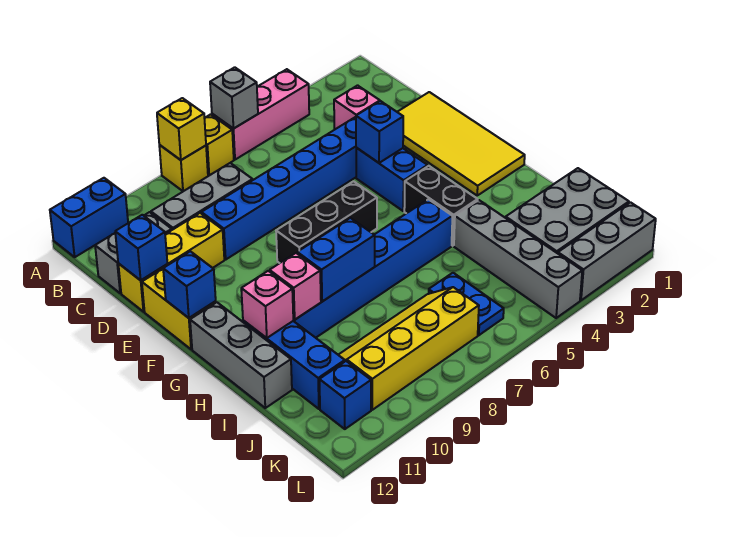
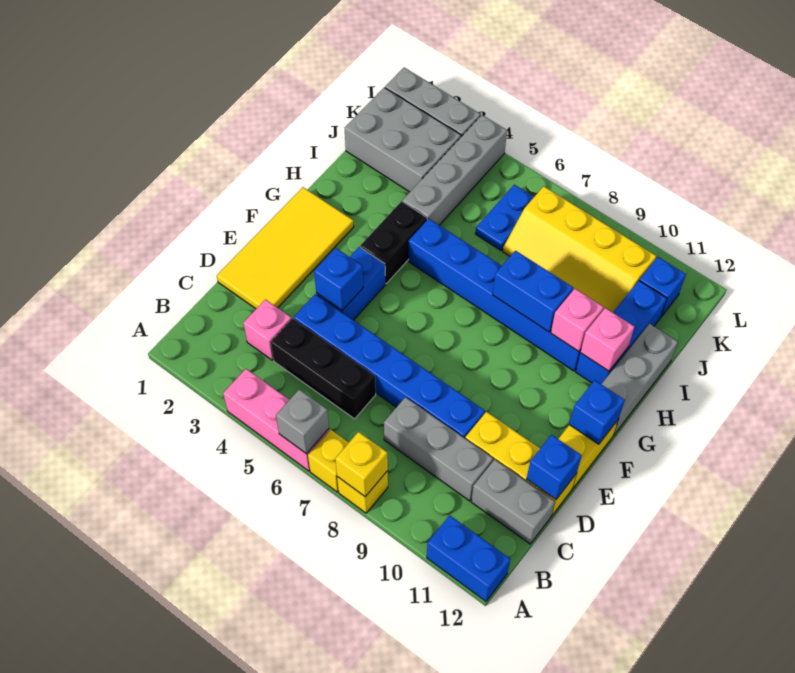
black 1x3 brick [276,181,377,263] -> black 1x3 brick moved to [271,319,376,419]

